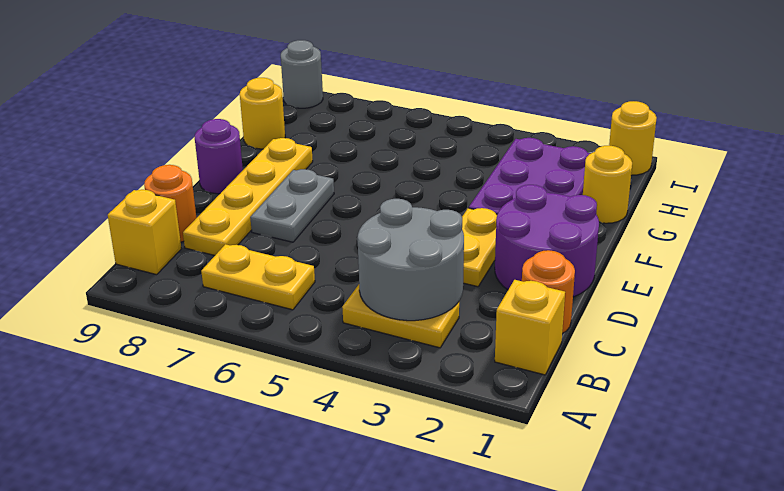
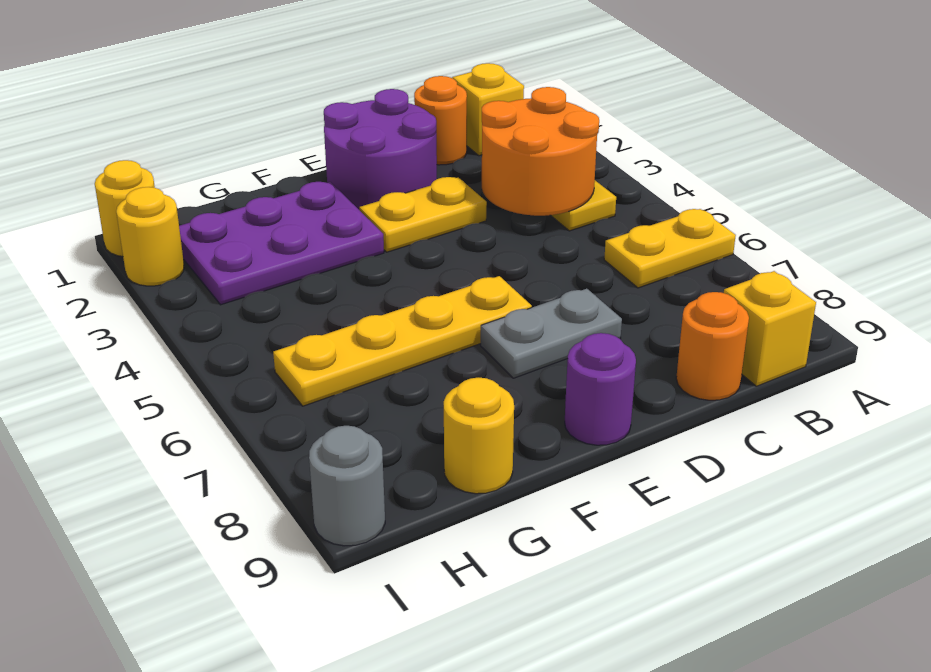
grey 2x2 round brick [358,199,464,321] -> orange 2x2 round brick [482,87,599,216]
yellow 1x2 plate [201,244,315,310] -> yellow 1x2 plate turned to [604,209,736,288]
yellow 1x4 plate [183,138,313,255] -> yellow 1x4 plate moved to [273,276,532,406]
yellow 1x1 round brick [583,146,632,223] -> yellow 1x1 round brick moved to [116,187,184,286]

